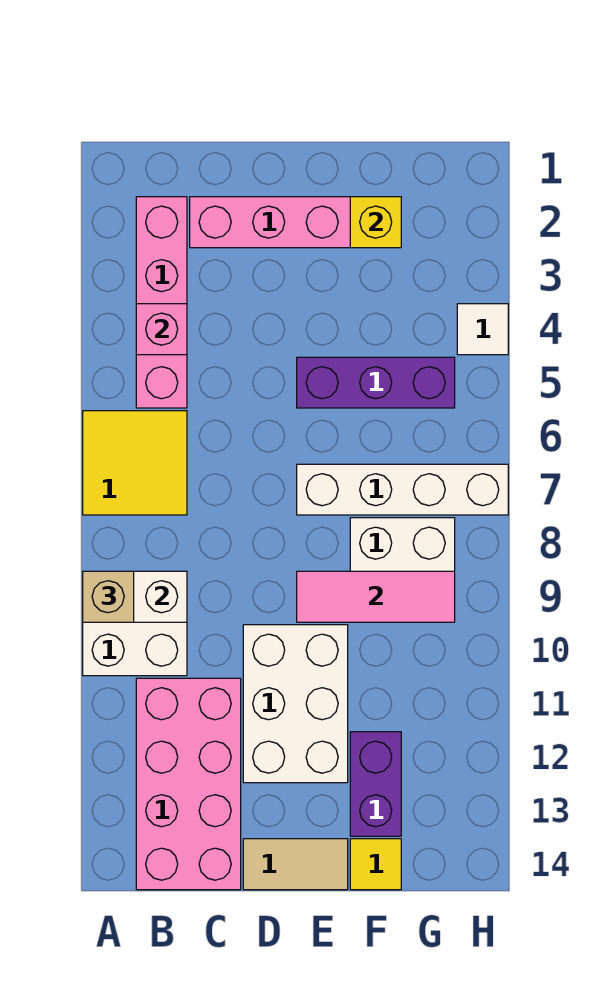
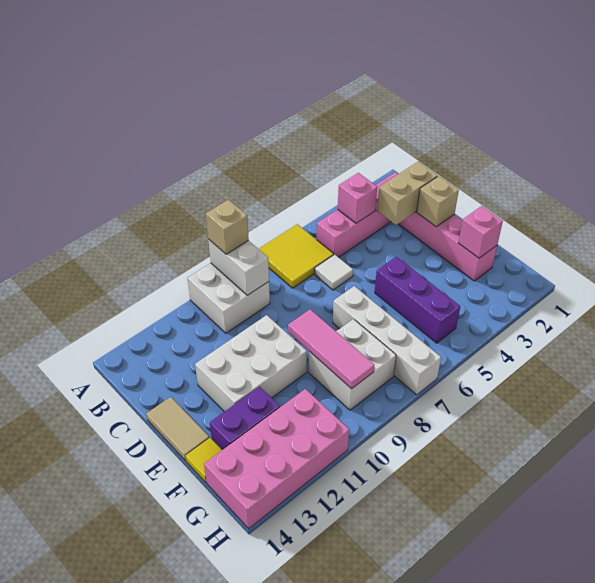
pink 2x4 brick [136,678,241,890] -> pink 2x4 brick moved to [204,389,349,529]
none -> tan 1x2 brick [377,162,438,225]
none -> tan 1x1 brick [417,176,459,227]
yellow 1x1 brick [350,197,401,248] -> pink 1x1 brick [459,206,503,258]
white 1x1 tile [457,304,508,355] -> white 1x1 tile moved to [315,254,353,290]

